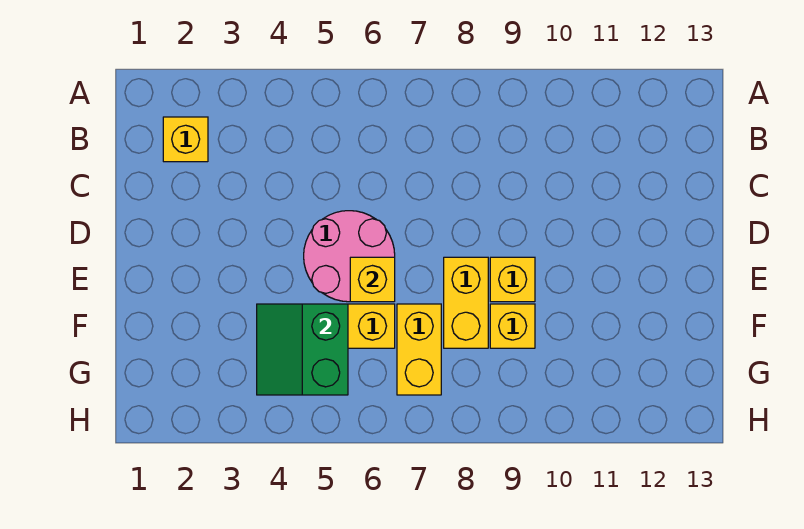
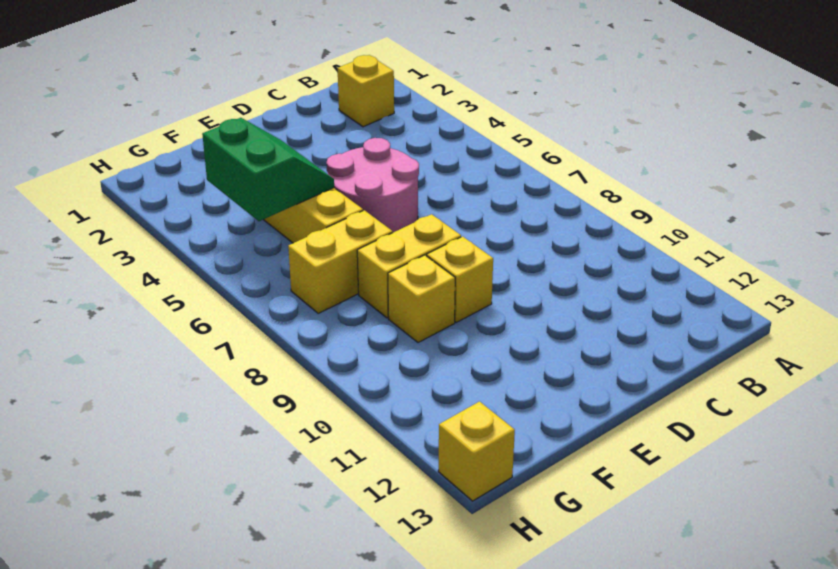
yellow 1x1 brick [350,257,395,302] -> yellow 1x1 brick moved to [438,402,515,501]
green 2x2 slope [257,304,348,395] -> green 2x2 slope turned to [202,118,334,221]

